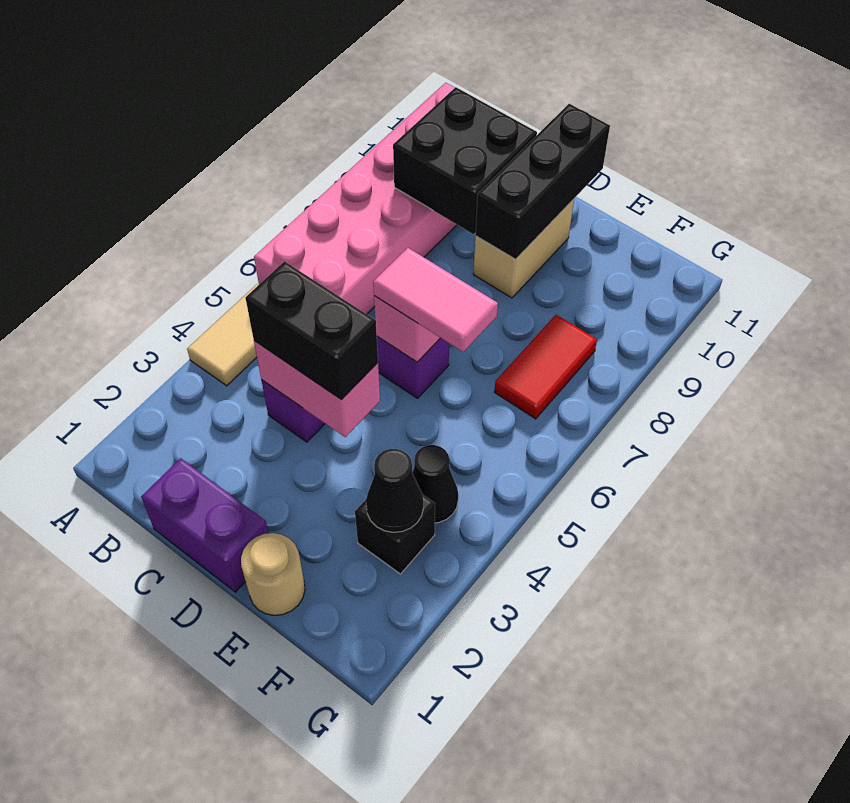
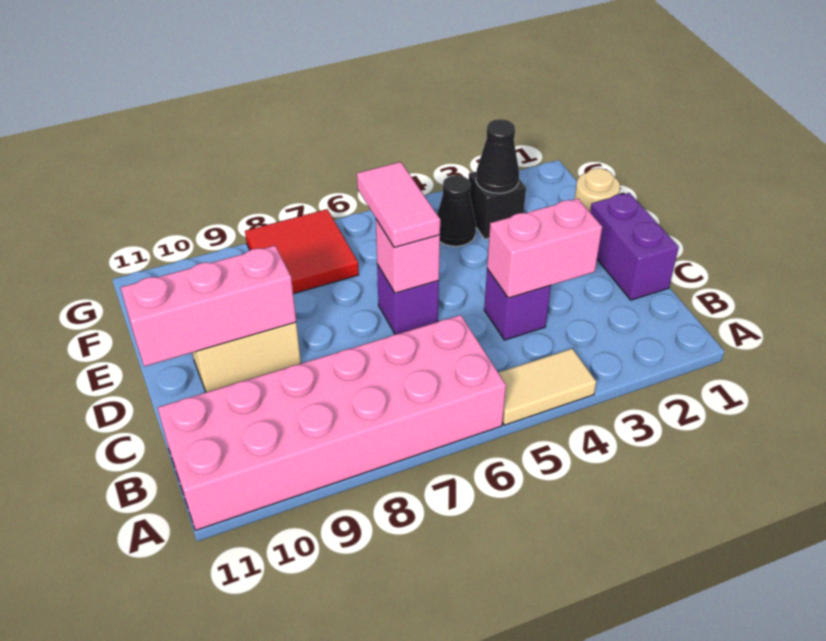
black 2x2 brick [393,87,537,234] -> none
pink 1x2 brick [254,341,380,437] -> pink 1x2 brick turned to [487,199,602,298]
black 1x2 brick [246,261,378,400] -> none
black 1x3 brick [475,104,610,260] -> pink 1x3 brick [121,246,296,367]
red 1x2 tile [494,315,597,419] -> red 2x2 tile [245,209,359,294]

